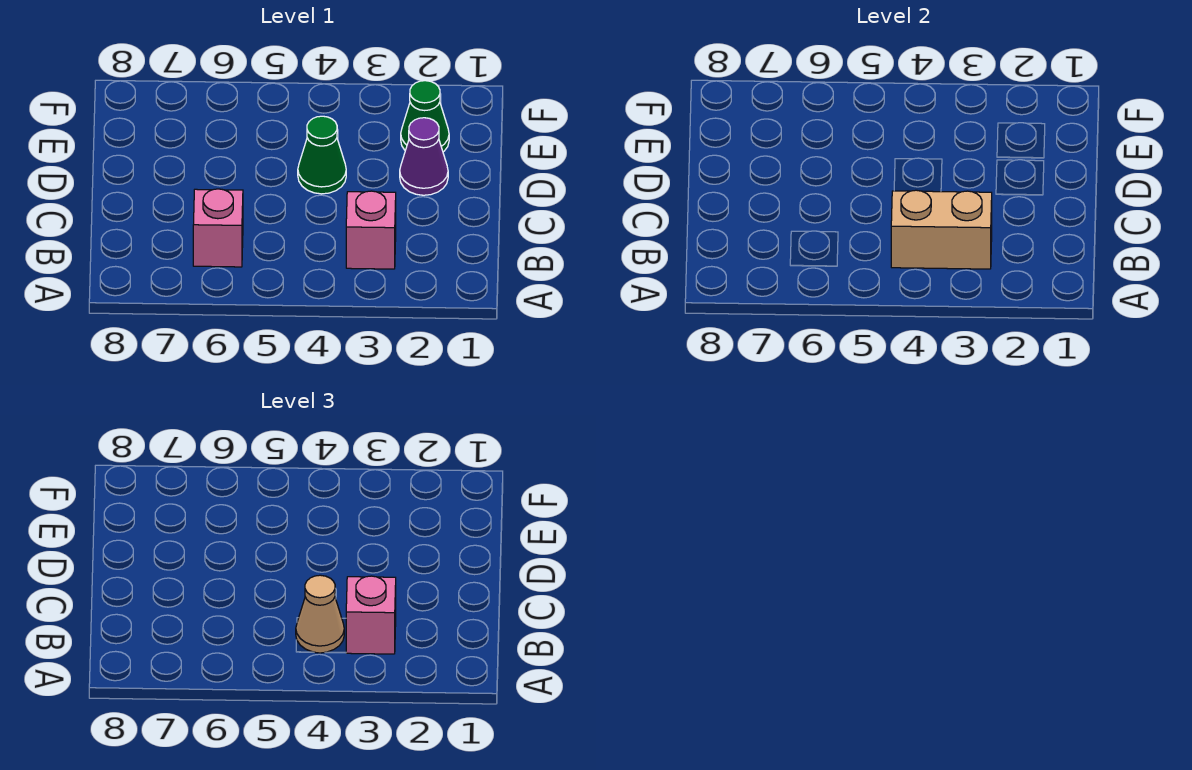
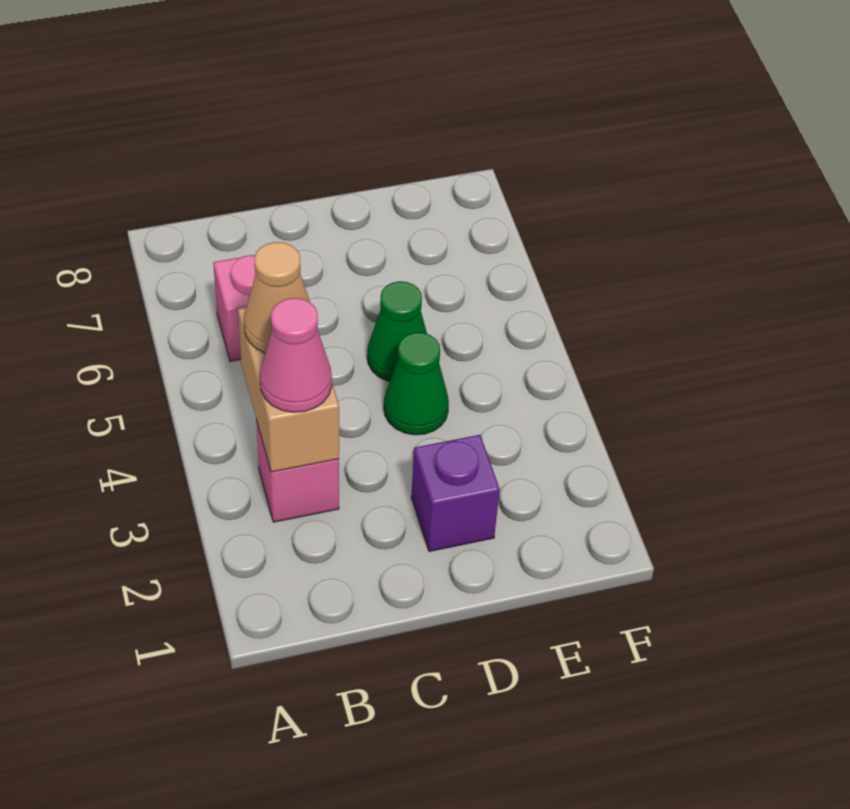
pink 1x1 brick [346,576,396,654] -> pink 1x1 cone [260,298,332,412]
purple 1x1 cone [400,118,448,195] -> purple 1x1 brick [411,435,500,552]
green 1x1 cone [401,81,449,152] -> green 1x1 cone moved to [367,281,427,381]

